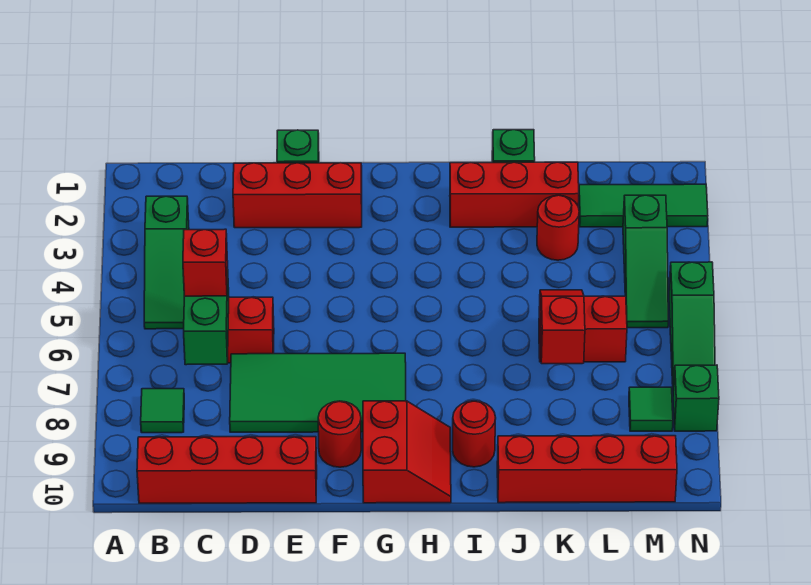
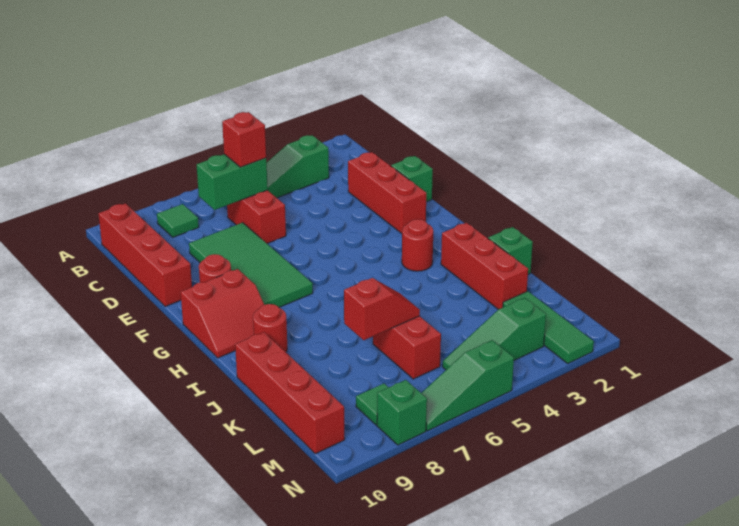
red 1x1 round brick [537,195,579,260] -> red 1x1 round brick moved to [402,219,433,271]

